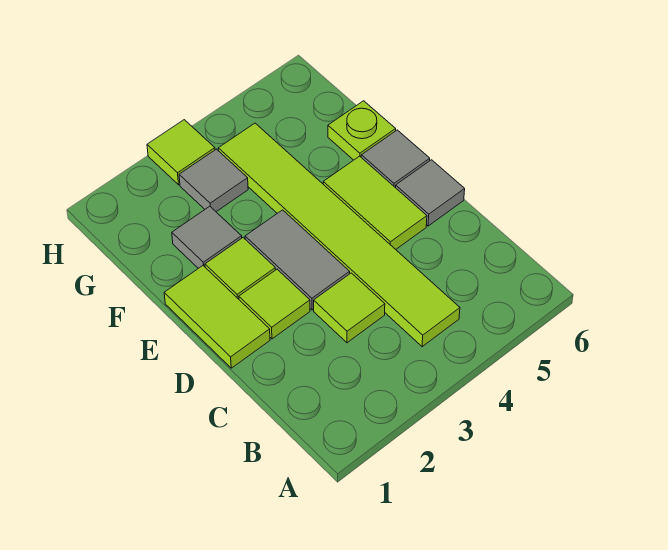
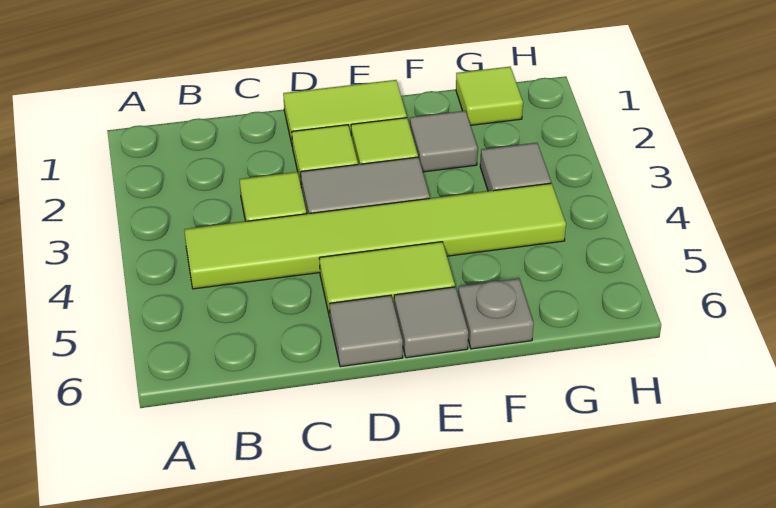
lime 1x1 plate [328,101,396,160] -> grey 1x1 plate [458,279,534,349]
lime 1x1 tile [147,120,215,185] -> lime 1x1 tile moved to [456,67,523,125]

